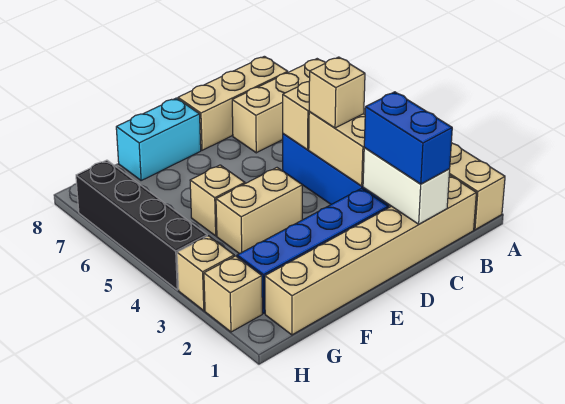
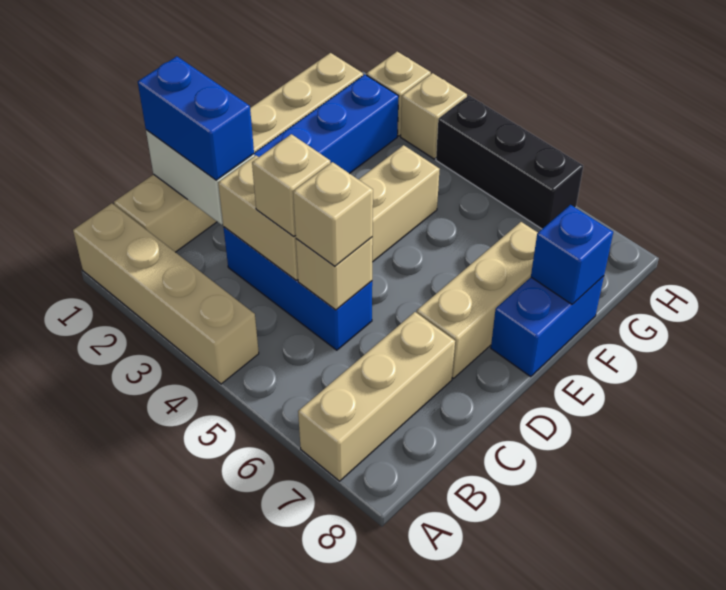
tan 1x3 brick [178,56,288,150] -> tan 1x3 brick moved to [417,222,538,378]
cyan 1x2 brick [116,98,201,180] -> blue 1x2 brick [491,276,604,377]
tan 1x1 brick [190,165,245,236] -> tan 1x1 brick moved to [293,162,373,266]
none -> blue 1x1 brick [531,205,613,304]
black 1x4 brick [76,160,207,290] -> black 1x3 brick [436,96,583,229]

